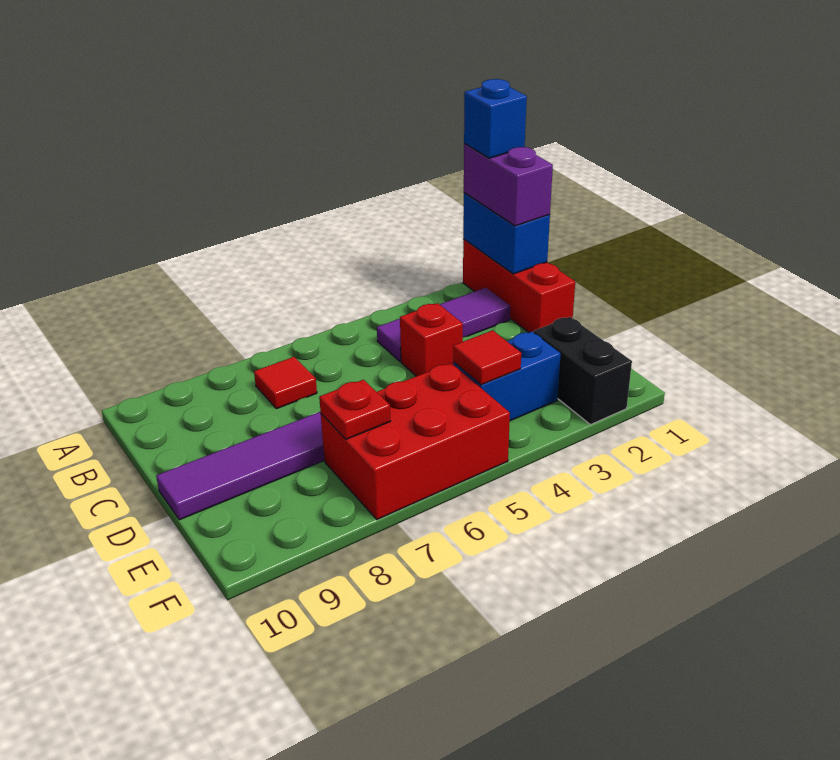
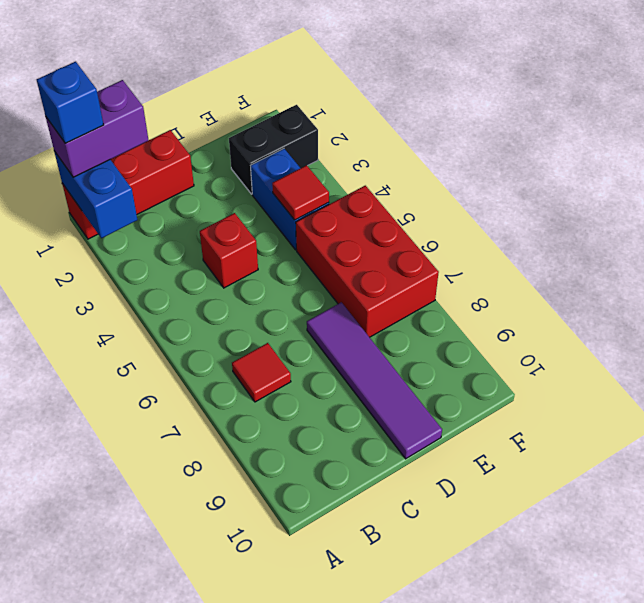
blue 1x2 brick [463,193,550,274] -> blue 1x2 brick turned to [54,151,137,238]
purple 1x3 tile [377,288,510,362] -> none
red 1x1 plate [319,380,391,439] -> none

